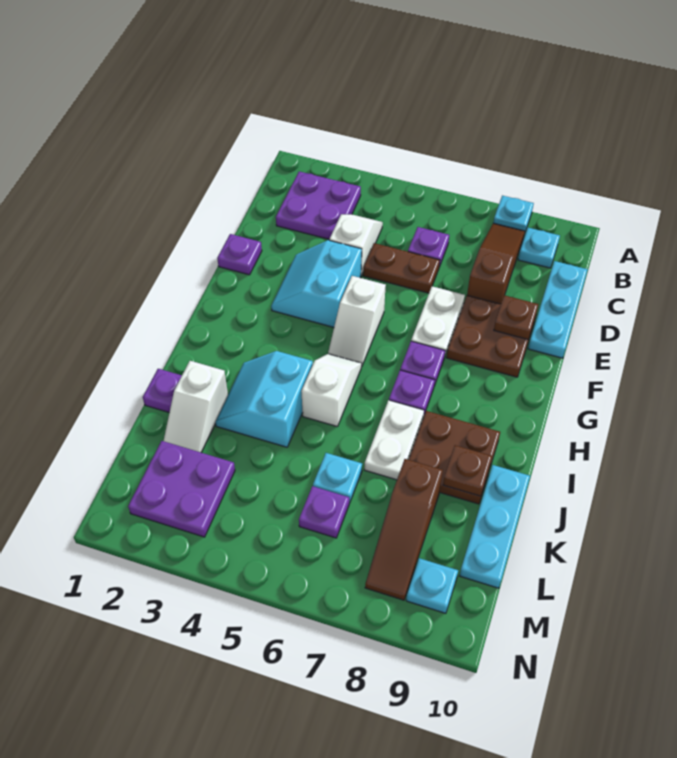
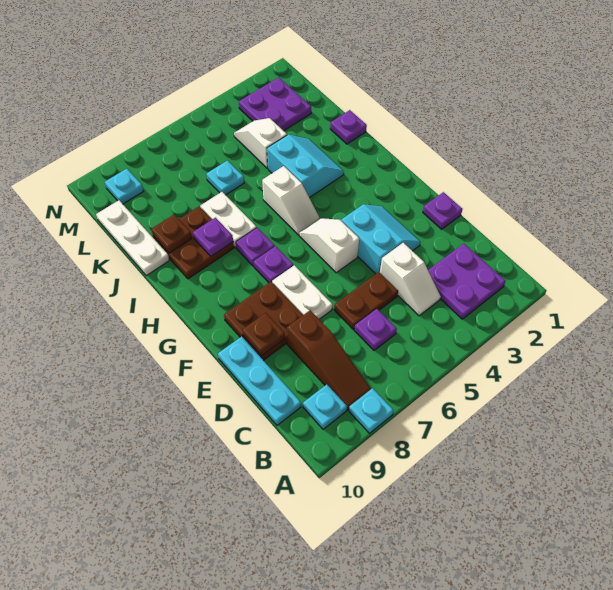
white 1x2 slope [164,361,228,452] -> white 1x2 slope moved to [234,118,287,168]
cyan 1x3 plate [460,465,530,588] -> white 1x3 plate [96,200,169,276]
brown 1x3 slope [365,459,443,600] -> none
purple 1x1 plate [299,486,349,538] -> purple 1x1 plate moved to [193,218,233,256]

